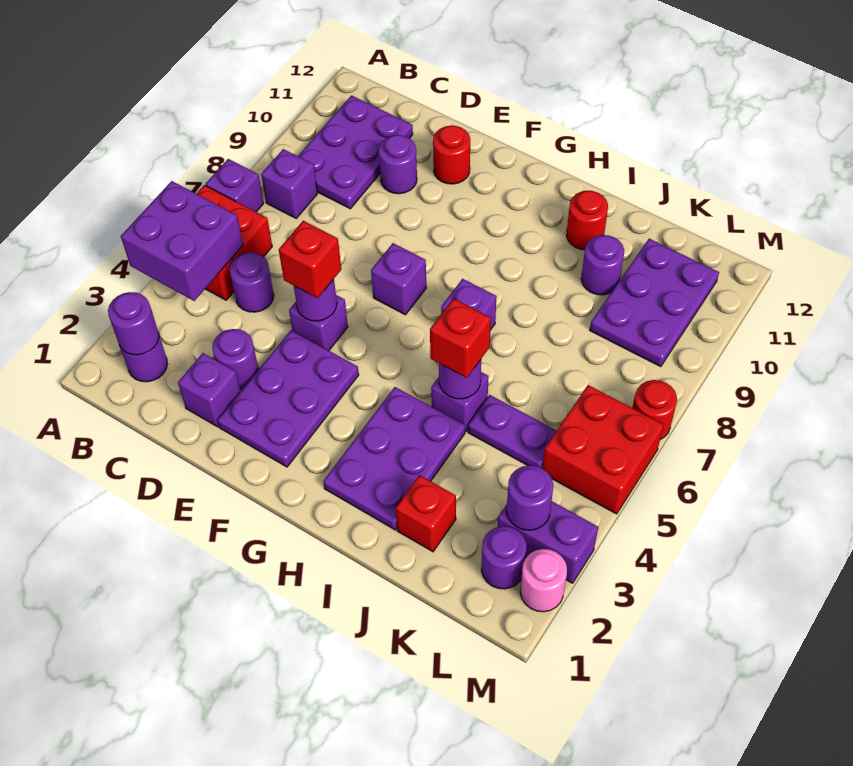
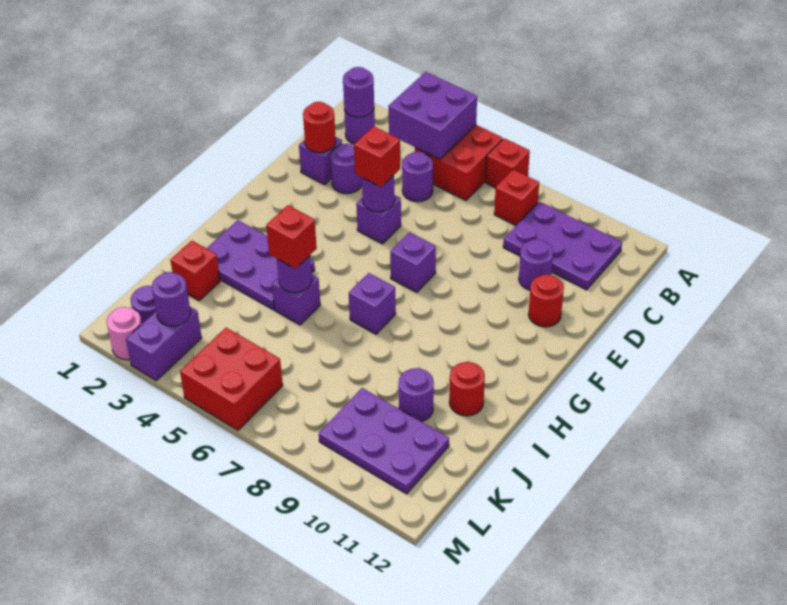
purple 1x1 brick [206,159,264,212] -> red 1x1 brick [486,138,530,188]
purple 1x1 brick [261,149,318,218] -> red 1x1 brick [494,170,539,225]
purple 2x3 plate [217,330,359,467] -> none
purple 1x2 plate [468,395,557,468] -> none
red 1x1 round brick [632,380,677,439] -> red 1x1 round brick moved to [303,102,336,153]

